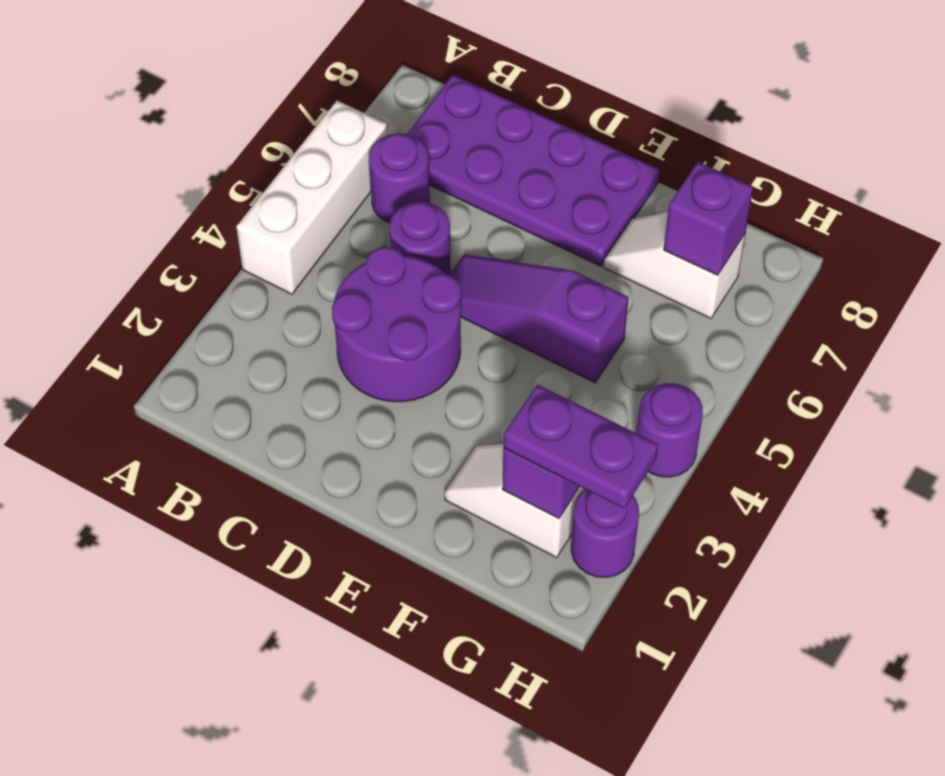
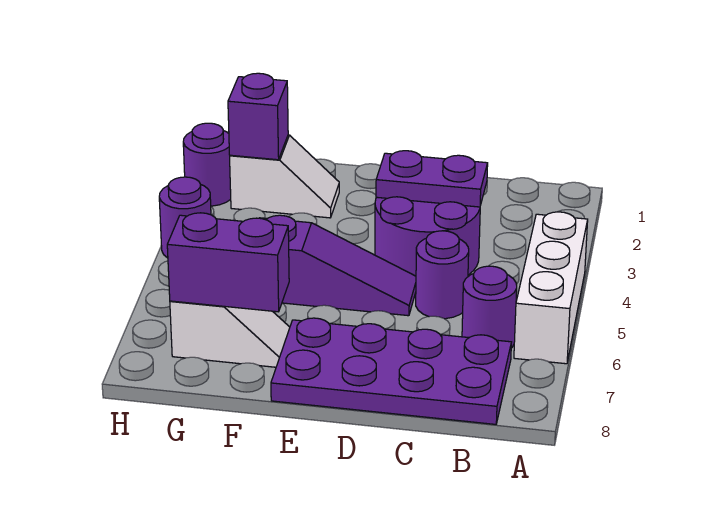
purple 1x2 plate [503,384,658,508] -> purple 1x2 plate moved to [376,151,488,207]
purple 1x1 brick [664,162,753,275] -> purple 1x2 brick [167,213,289,312]

